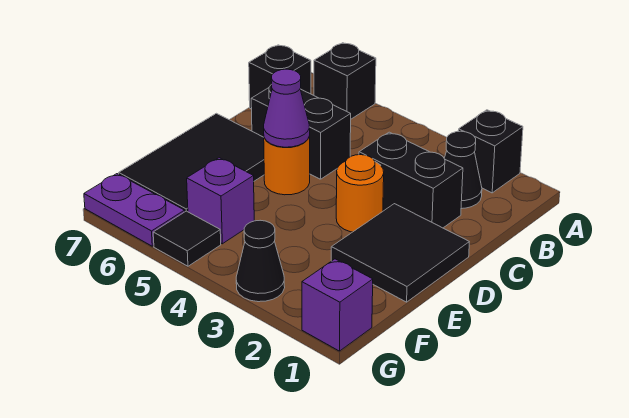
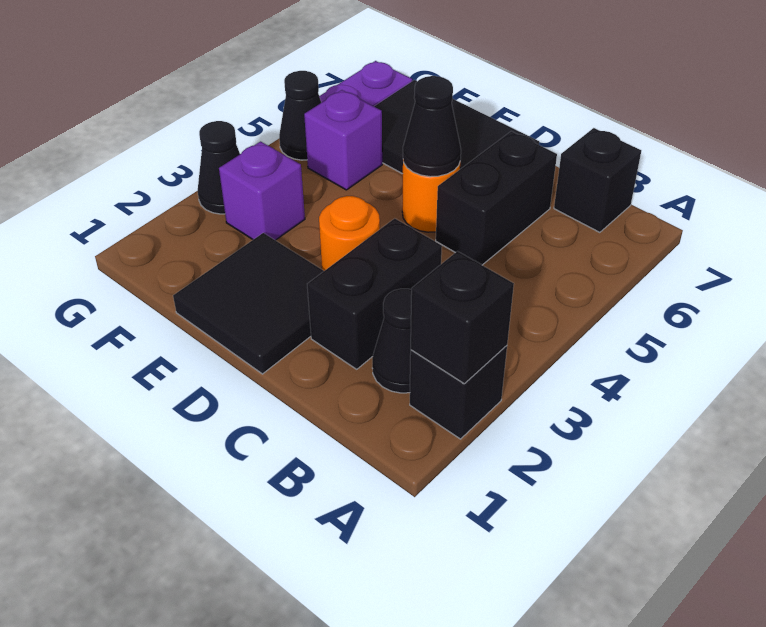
black 1x1 brick [314,43,376,119] -> black 1x1 brick moved to [411,251,514,384]
purple 1x1 cone [264,69,310,147] -> black 1x1 cone [403,76,461,177]
purple 1x1 brick [302,259,373,351] -> purple 1x1 brick moved to [219,142,305,240]
black 1x1 tile [153,211,221,266] -> black 1x1 cone [279,71,321,160]

